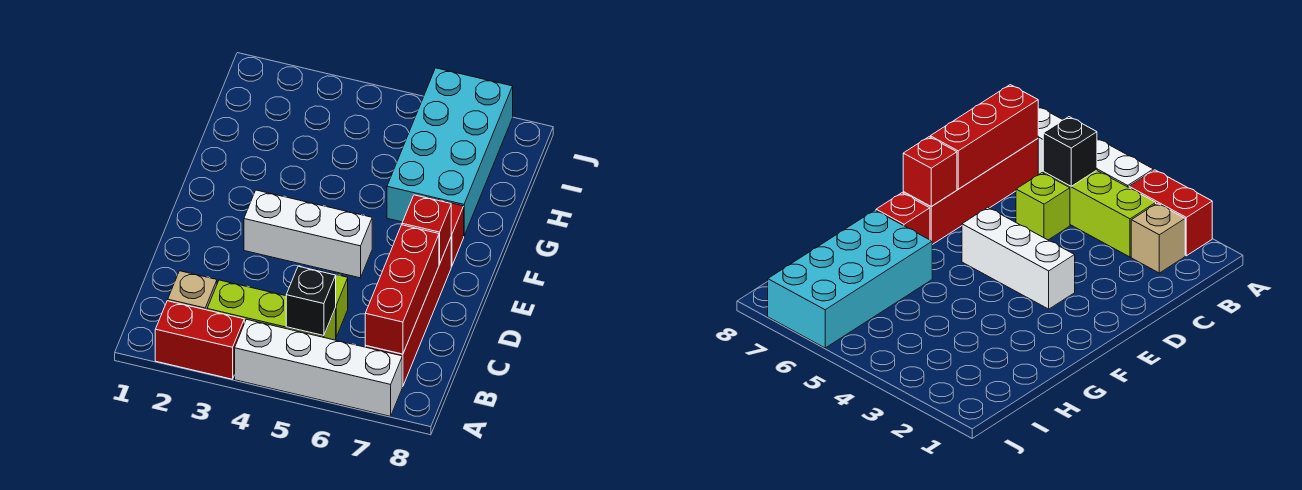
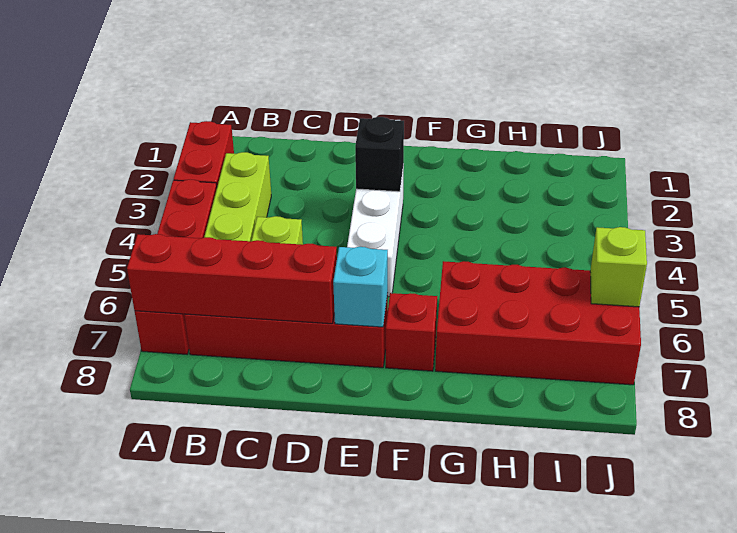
white 1x4 brick [235,319,402,416] -> red 1x4 brick [135,180,217,354]
tan 1x1 brick [168,271,217,310] -> none
black 1x1 brick [286,266,336,336] -> black 1x1 brick moved to [355,117,404,192]
red 1x3 brick [365,225,439,354] -> red 1x4 brick [127,234,337,324]
red 1x1 brick [402,195,451,264] -> cyan 1x1 brick [333,247,388,327]
cyan 2x4 brick [387,68,513,235] -> red 2x4 brick [435,261,641,385]
none -> lime 1x1 brick [590,227,647,307]

